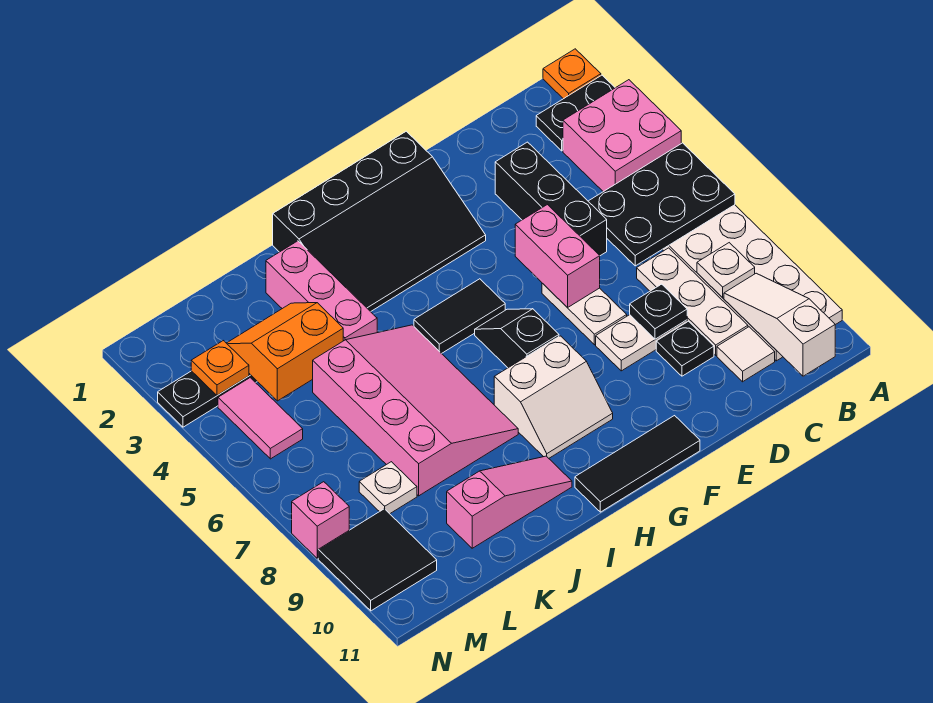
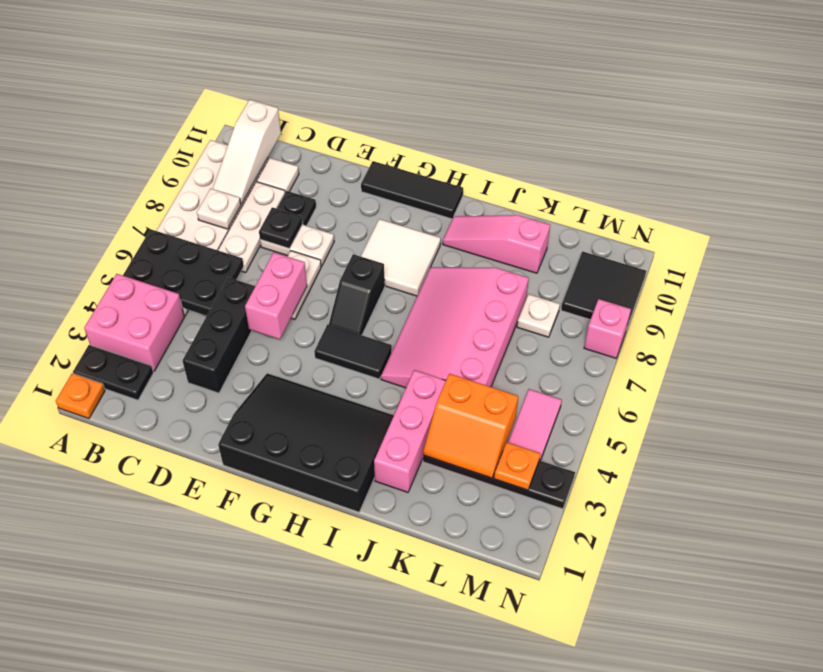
white 2x2 slope [494,336,613,458] -> white 2x2 tile [361,219,441,296]

